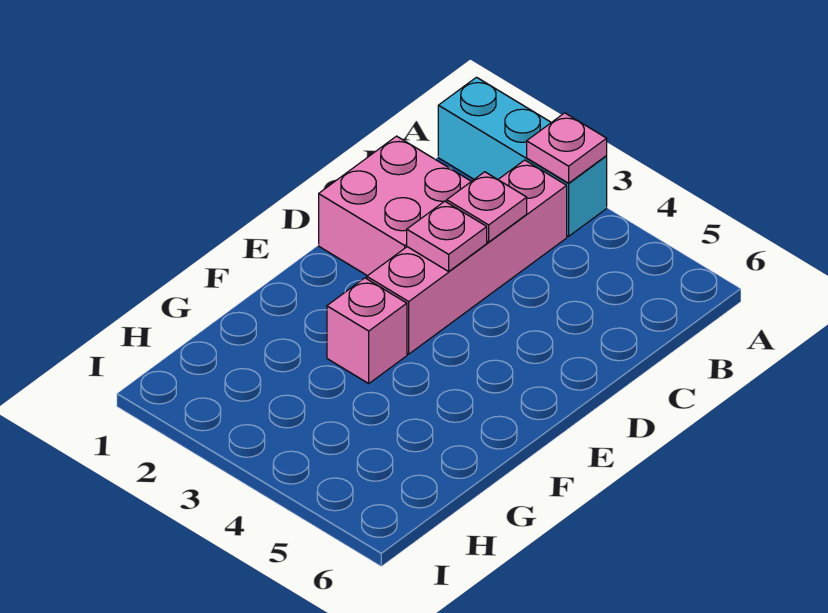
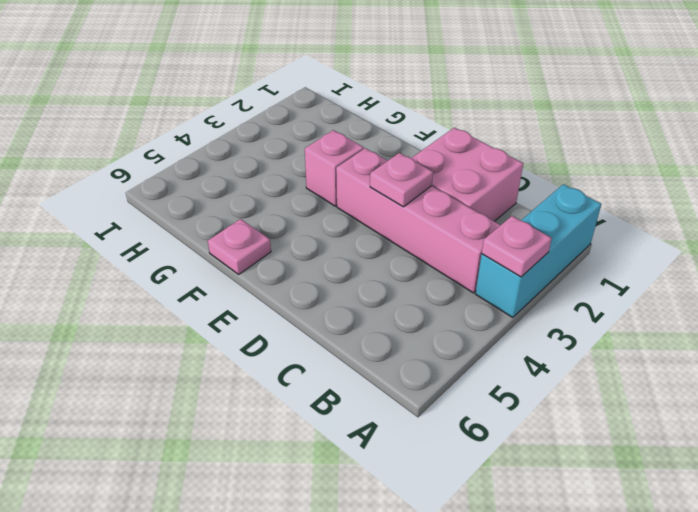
pink 1x1 plate [447,172,527,242] -> pink 1x1 plate moved to [208,219,271,274]

